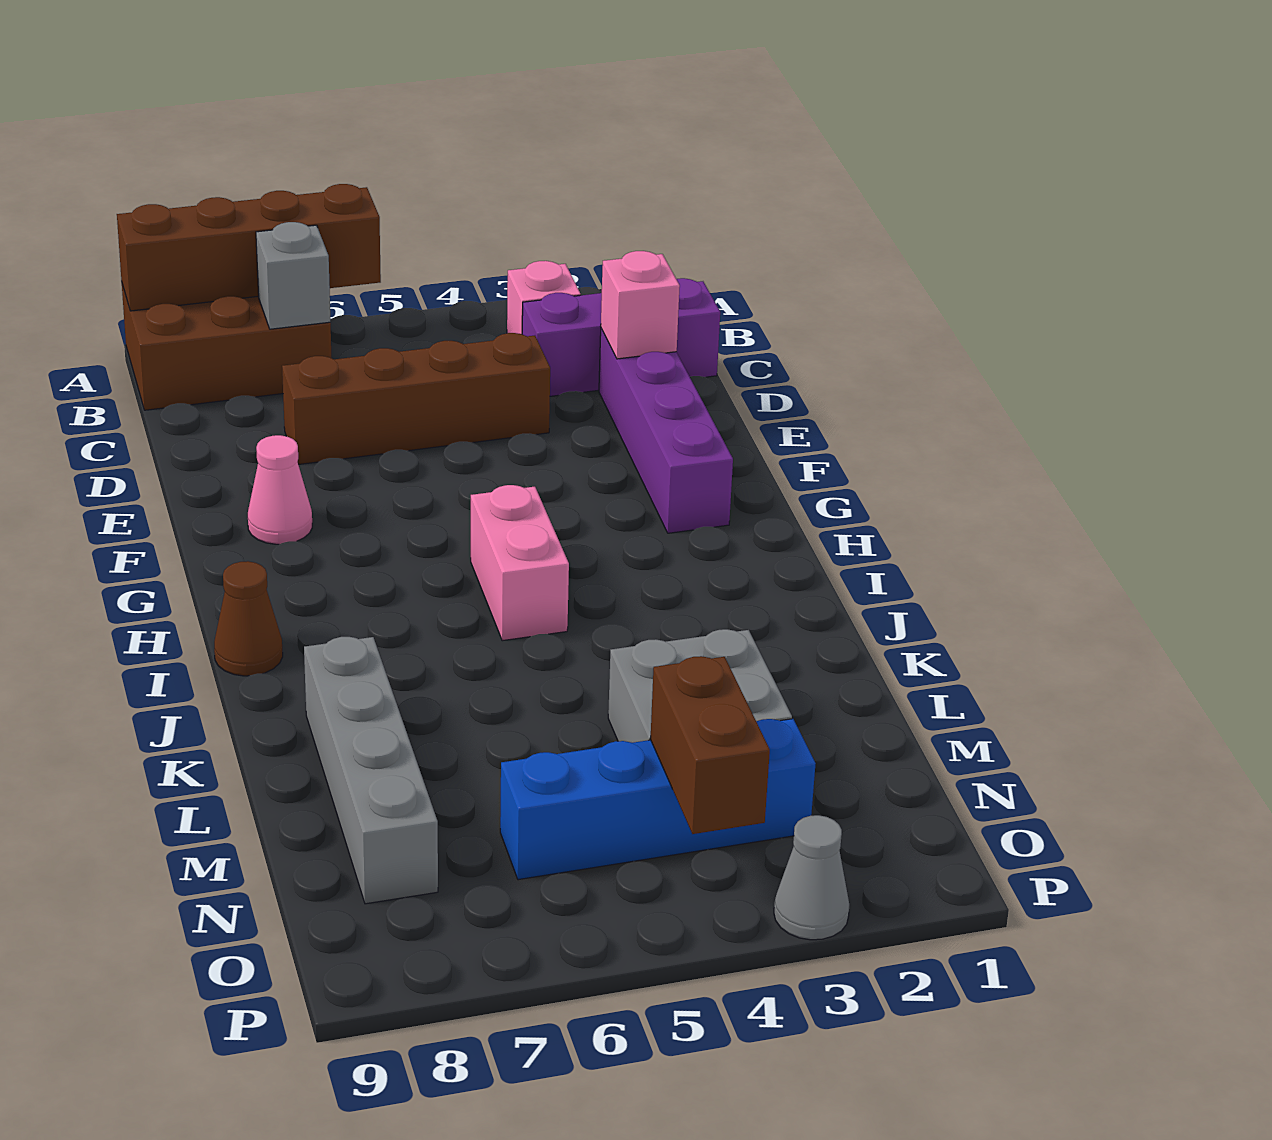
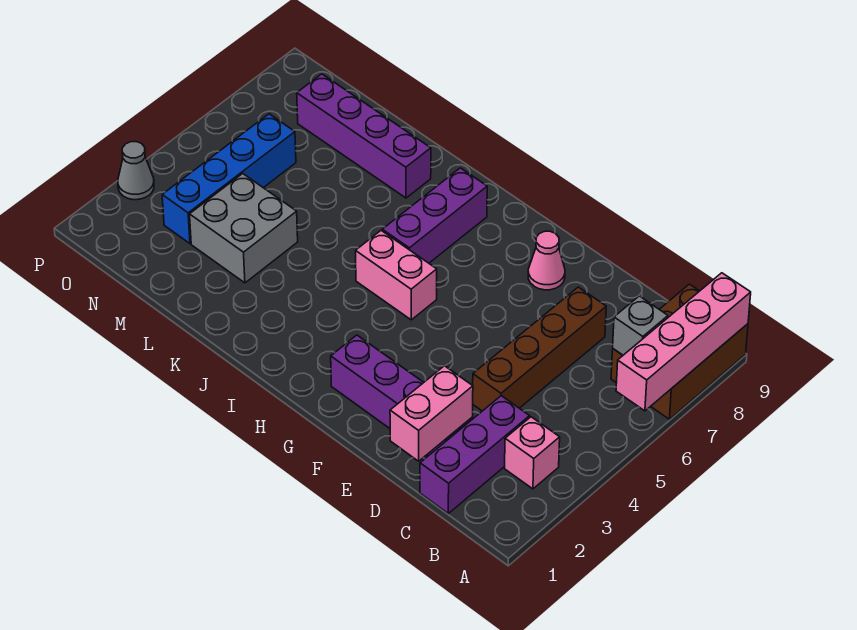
brown 1x4 brick [117,184,381,311] -> pink 1x4 brick [616,273,751,411]
pink 1x1 brick [601,251,680,359] -> pink 1x2 brick [390,366,473,461]
none -> purple 1x3 brick [382,168,487,263]
brown 1x1 cone [214,561,283,676] -> none
grey 1x4 brick [304,637,438,904] -> purple 1x4 brick [297,74,431,198]
brown 1x2 brick [651,656,770,834] -> none

